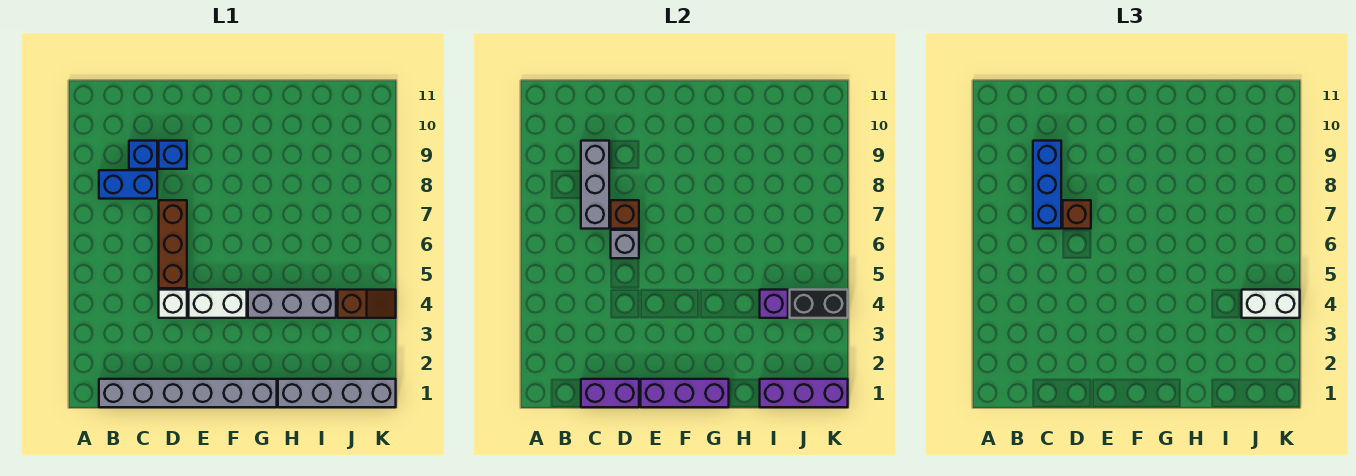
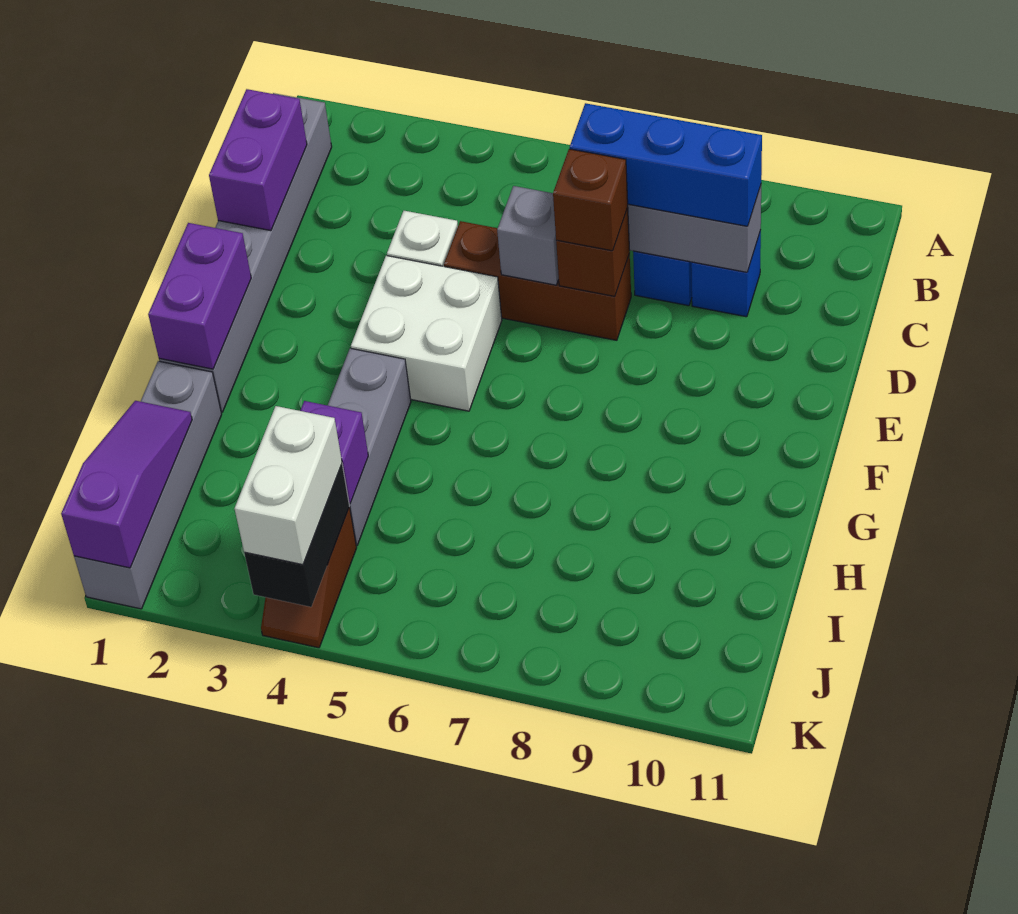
blue 1x1 brick [159,141,187,169] -> none
purple 1x3 brick [641,379,729,407] -> purple 1x2 brick [148,223,251,369]
white 1x2 brick [189,290,247,318] -> white 2x2 brick [351,256,502,411]
purple 1x3 brick [760,379,848,407] -> purple 1x3 slope [61,401,192,568]

